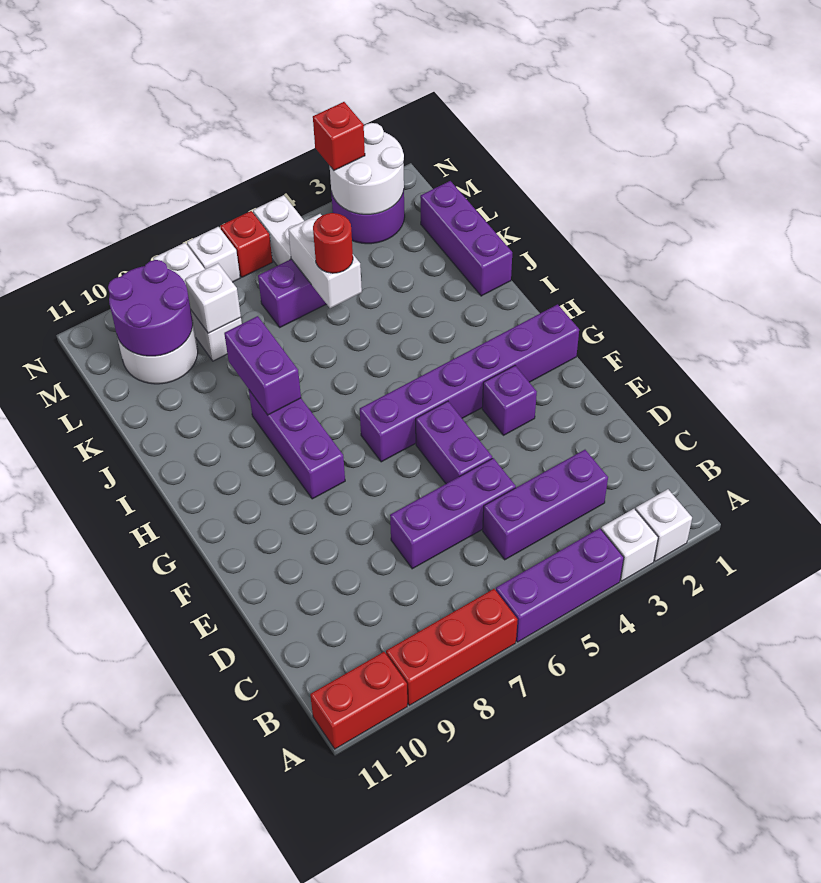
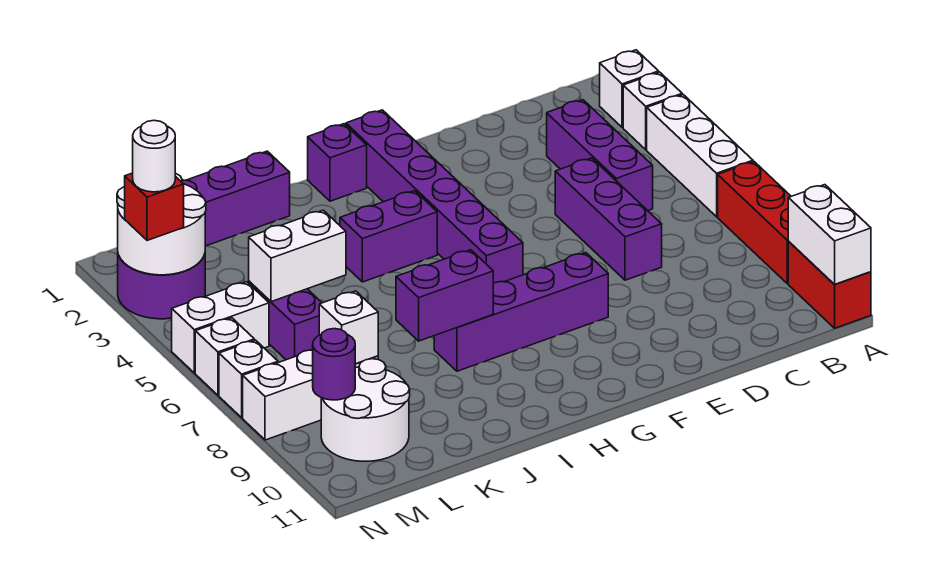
purple 1x3 brick [496,528,624,642] -> white 1x3 brick [647,95,753,217]
none -> white 1x2 brick [788,185,871,284]
purple 1x2 brick [416,401,492,484] -> purple 1x2 brick moved to [340,191,437,282]
purple 1x1 brick [482,366,537,435] -> purple 1x1 brick moved to [308,124,367,201]
purple 1x3 brick [249,390,345,499] -> purple 1x4 brick [434,253,608,371]
red 1x1 round brick [313,213,353,273] -> none
purple 2x2 round brick [108,260,193,356] -> purple 1x1 round brick [313,329,355,400]
none -> white 1x1 round brick [133,120,175,192]
red 1x1 brick [220,211,273,277] -> white 1x1 brick [195,318,254,395]

